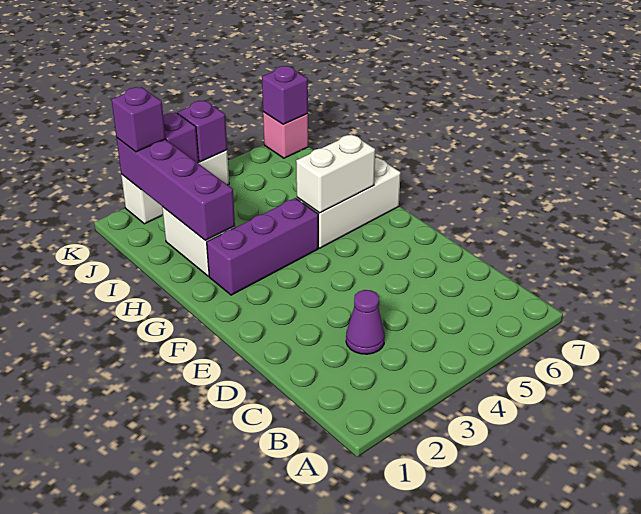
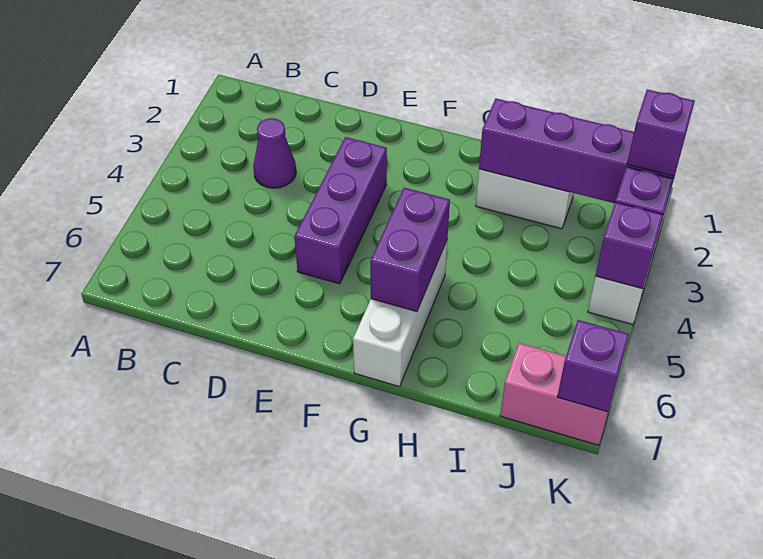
purple 1x3 brick [207,198,318,295] -> purple 1x3 brick moved to [295,137,387,284]
white 1x2 brick [296,134,375,213] -> purple 1x2 brick [370,188,450,312]
pink 1x1 brick [263,112,308,158] -> pink 1x2 brick [500,343,615,445]

